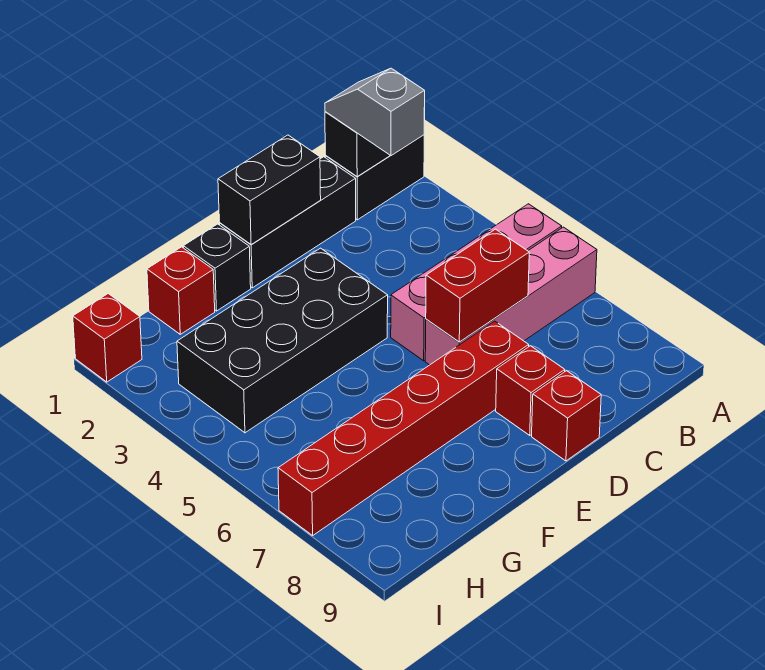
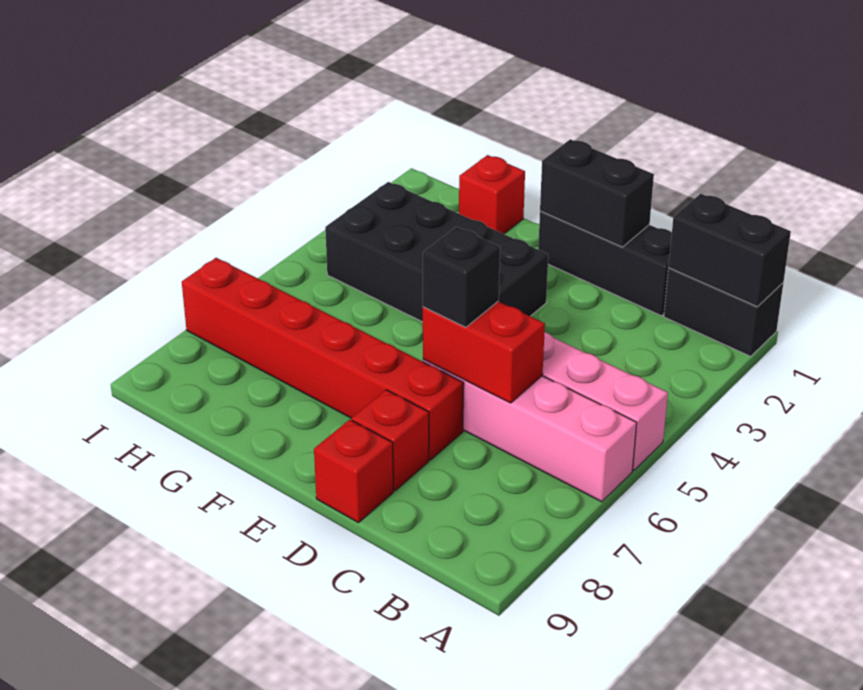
grey 1x2 slope [325,68,425,156] -> none
black 1x1 brick [183,224,251,311] -> black 1x1 brick moved to [423,227,500,327]
red 1x1 brick [73,294,142,382] -> none

